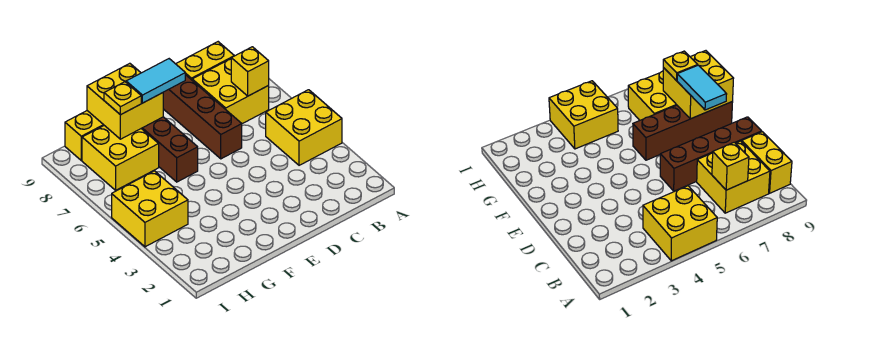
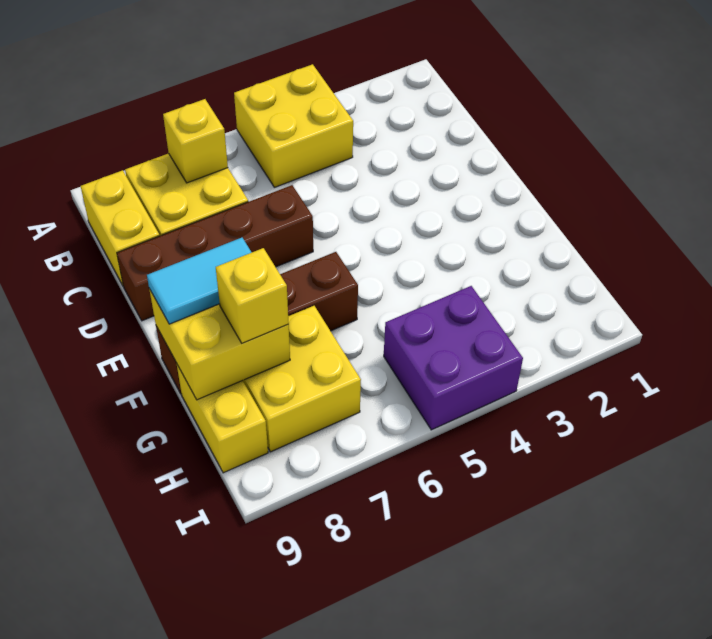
cyan 1x2 tile [126,59,185,103] -> cyan 1x2 tile turned to [147,238,252,324]
yellow 1x1 plate [104,82,141,115] -> yellow 1x1 brick [216,248,289,343]
yellow 2x2 brick [112,171,188,247] -> purple 2x2 brick [384,286,523,430]

